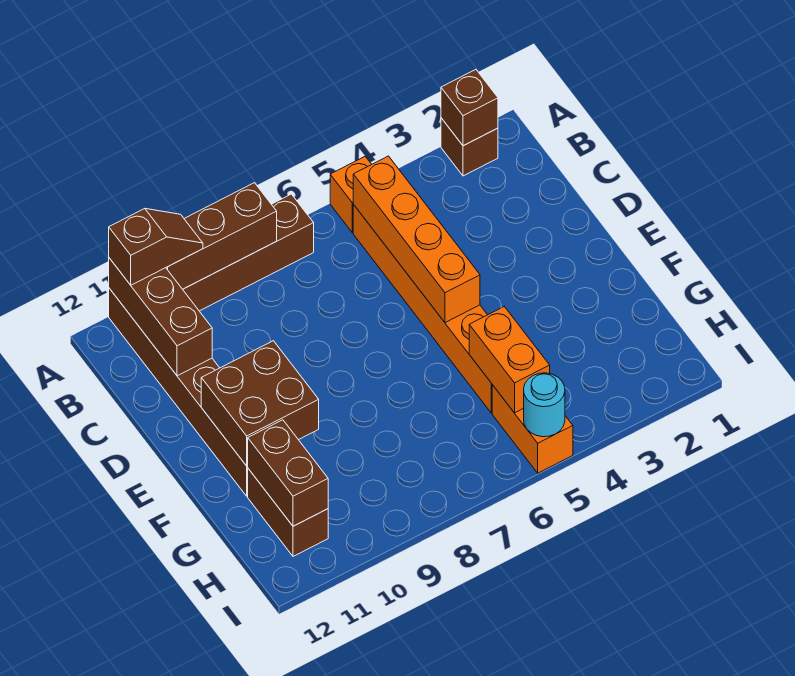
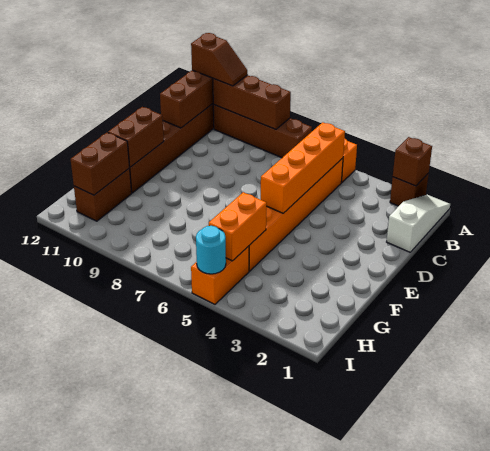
none -> white 1x3 slope [387,195,450,252]
brown 2x2 brick [201,341,319,466] -> brown 1x2 brick [108,107,164,167]

